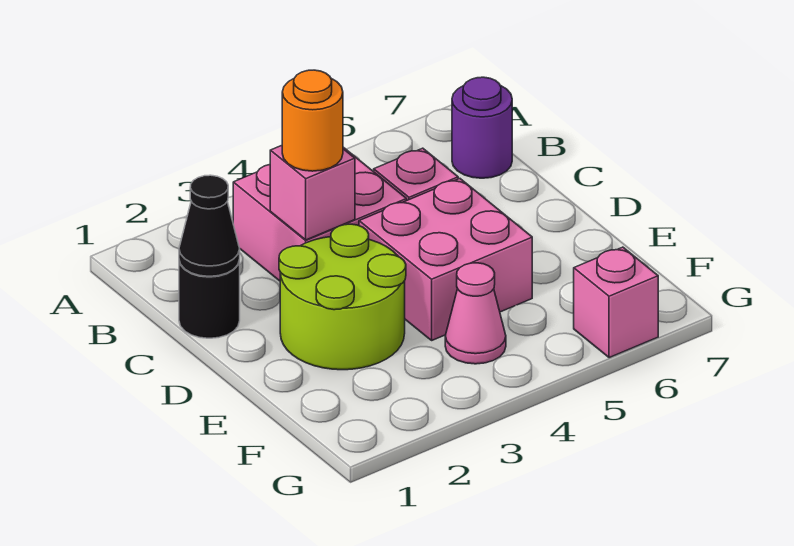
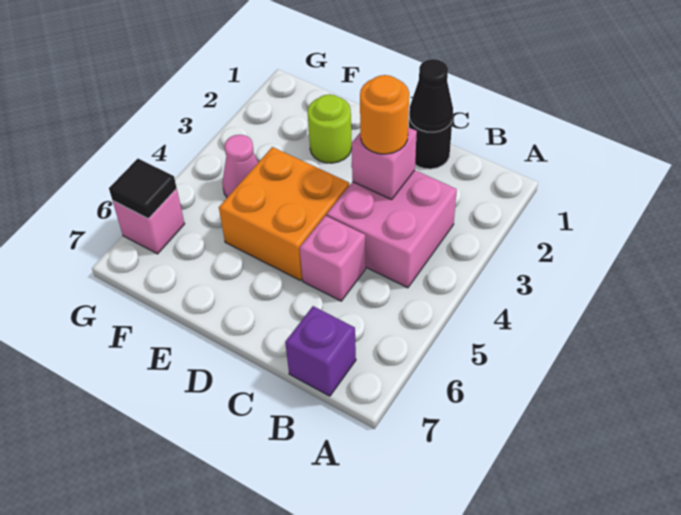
purple 1x1 round brick [452,77,512,178] -> purple 1x1 brick [285,306,356,396]
lime 2x2 round brick [279,224,406,370] -> lime 1x1 round brick [308,94,352,163]
pink 2x2 brick [359,179,532,340] -> orange 2x2 brick [219,147,349,280]
none -> black 1x1 tile [109,159,177,218]

